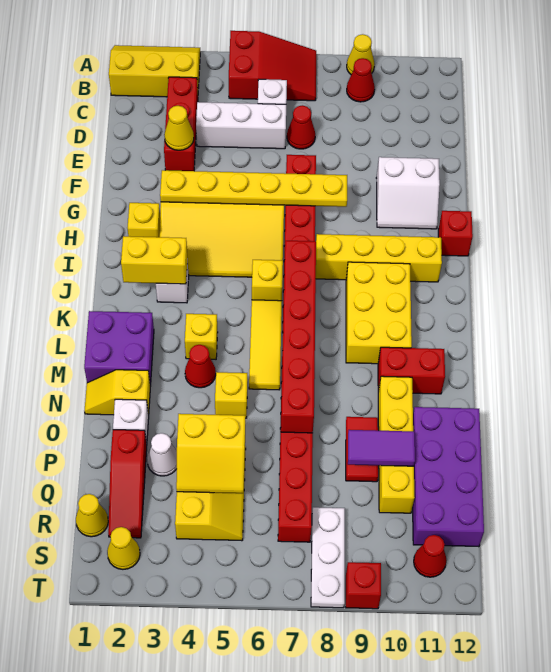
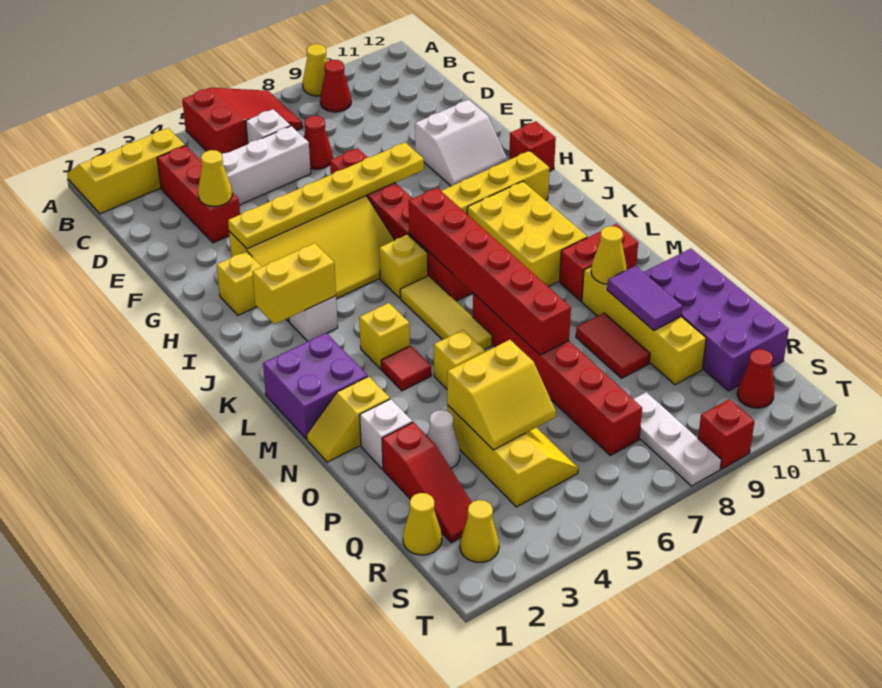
red 1x1 cone [185,345,216,388] -> red 1x1 tile [381,346,431,391]
none -> yellow 1x1 cone [591,226,627,284]
purple 1x2 tile [348,430,415,466] -> purple 1x2 tile turned to [607,266,683,330]

